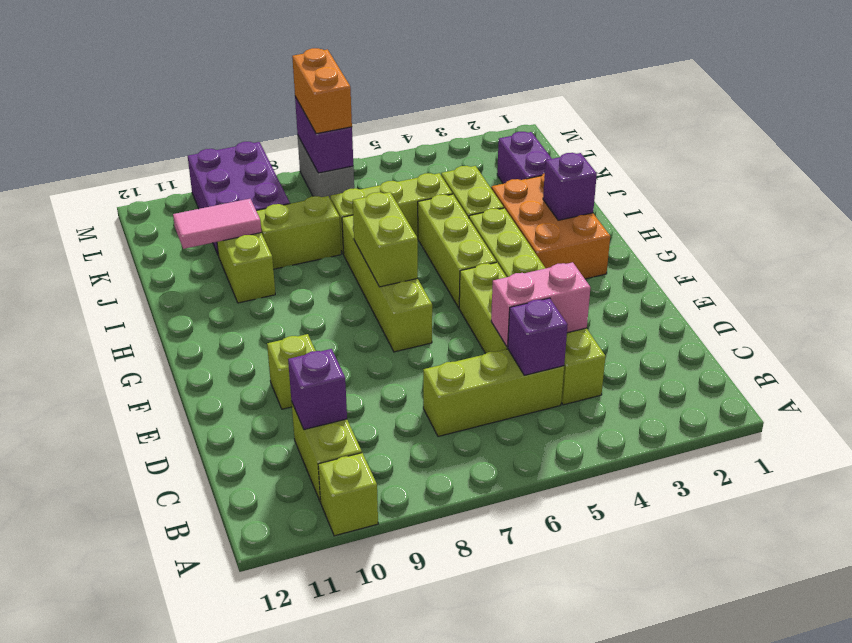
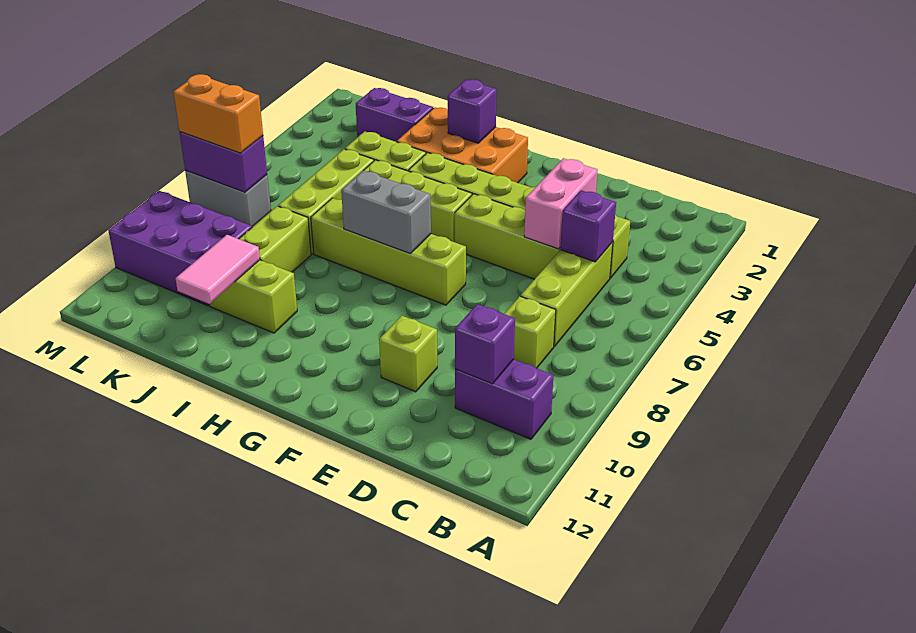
lime 1x1 brick [318,453,378,536] -> lime 1x1 brick moved to [504,296,556,368]
lime 1x2 brick [292,403,362,502] -> purple 1x2 brick [455,359,554,439]
lime 1x2 brick [353,192,418,287] -> grey 1x2 brick [341,171,431,254]

